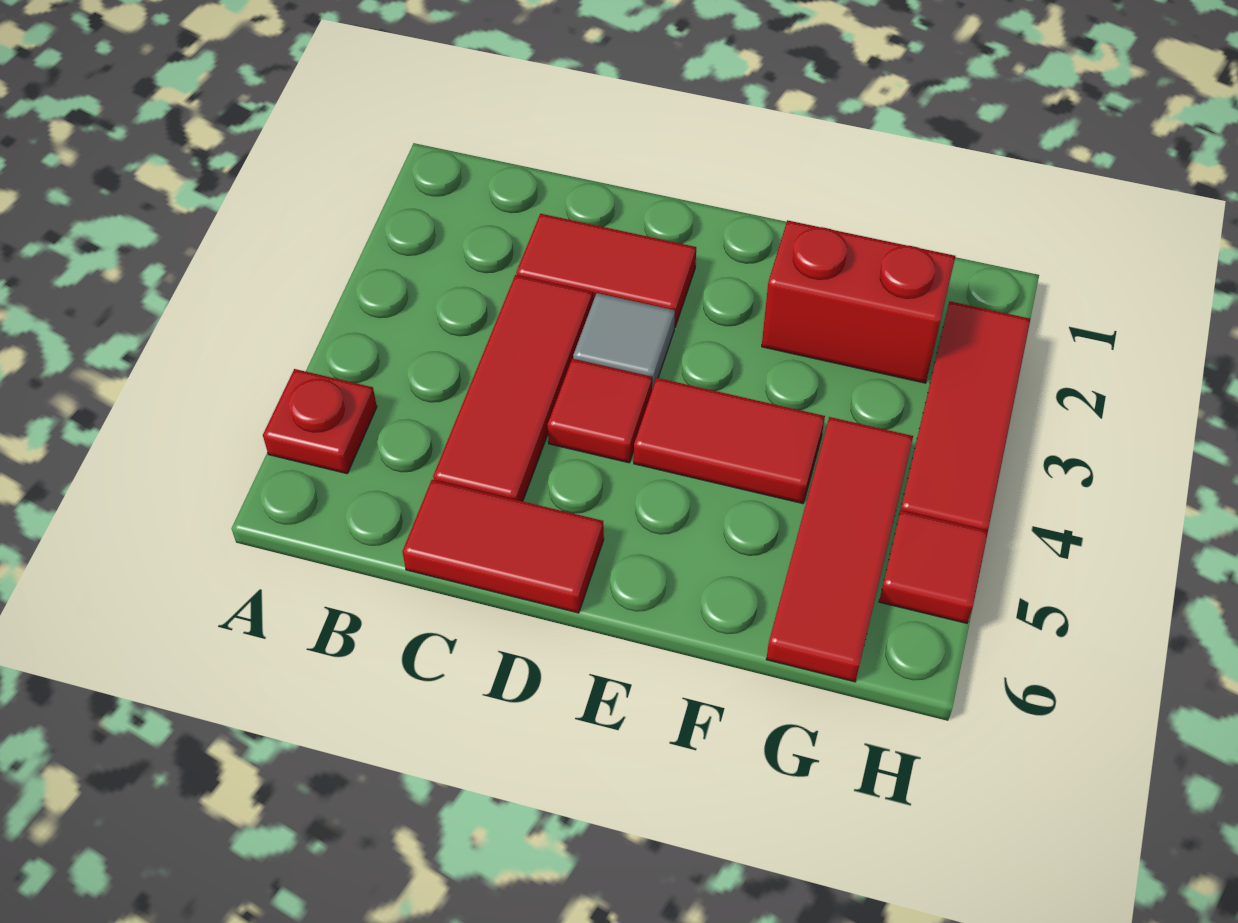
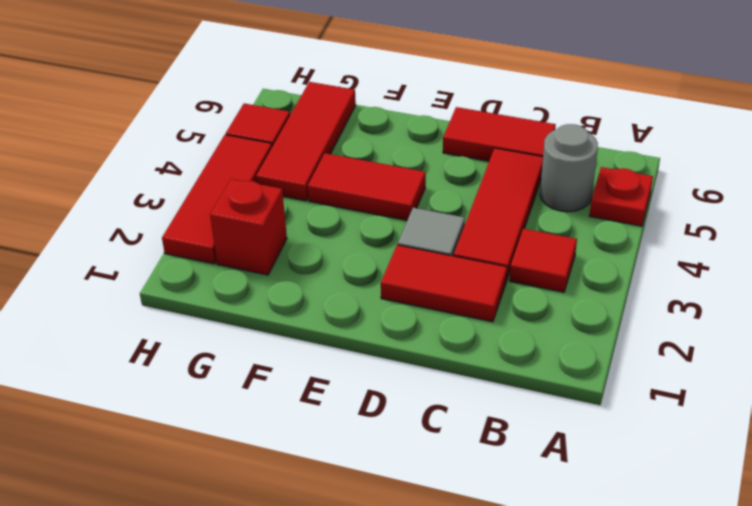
none -> grey 1x1 round brick [540,124,598,212]
red 1x1 tile [547,359,652,463] -> red 1x1 tile moved to [510,229,577,292]
red 1x2 brick [762,220,955,383] -> red 1x1 brick [210,179,287,275]

